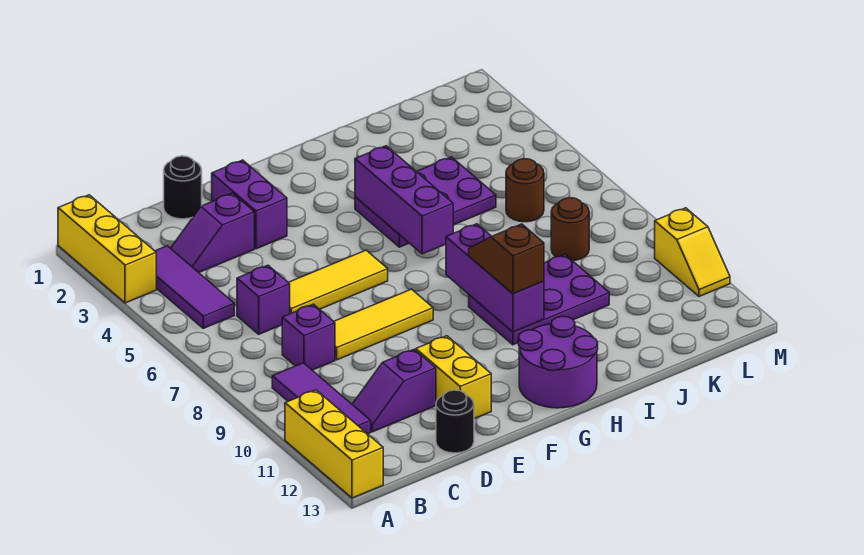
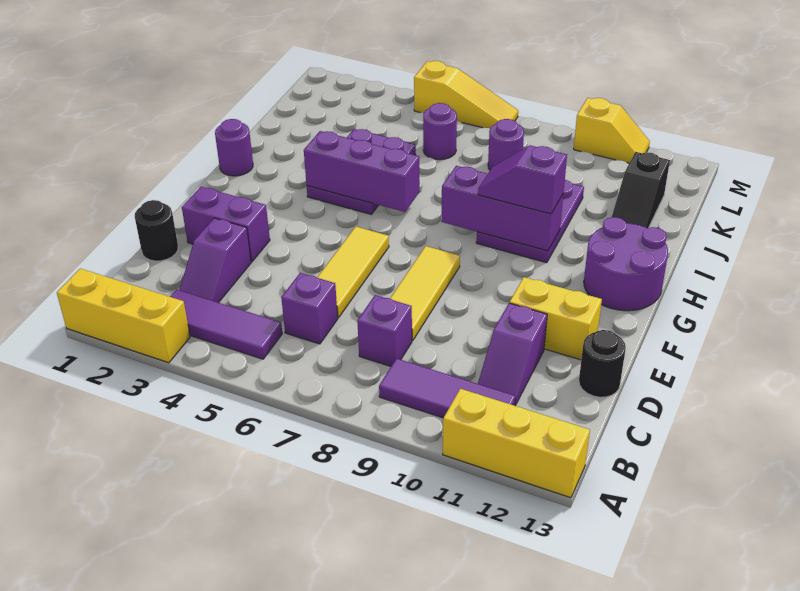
none -> purple 1x1 round brick [215,119,253,176]
brown 1x2 slope [469,224,544,294] -> purple 1x2 slope [478,145,567,214]
none -> black 1x2 slope [612,152,670,228]
brown 1x1 round brick [506,159,544,222] -> purple 1x1 round brick [423,103,457,160]
brown 1x1 round brick [551,198,589,261] -> purple 1x1 round brick [488,119,524,170]
none -> yellow 1x3 slope [414,61,518,128]

